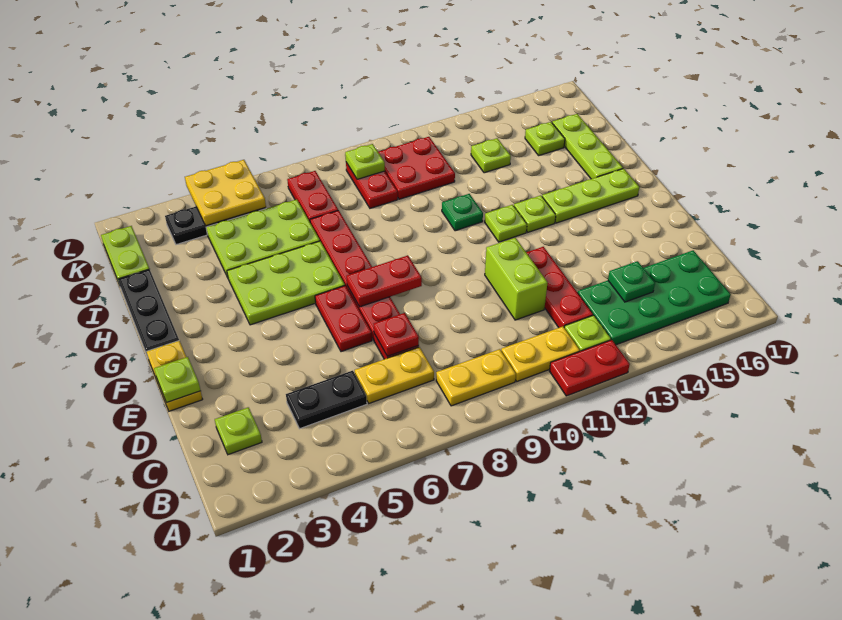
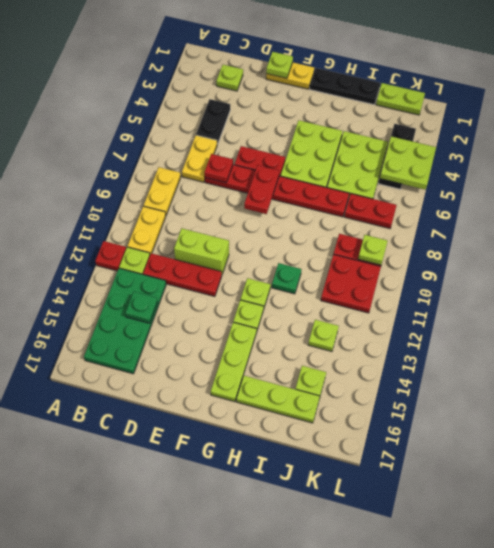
red 1x2 plate [549,340,630,396] -> red 1x1 plate [95,241,126,271]
yellow 2x2 plate [185,160,266,226] -> lime 2x2 plate [380,136,436,190]

